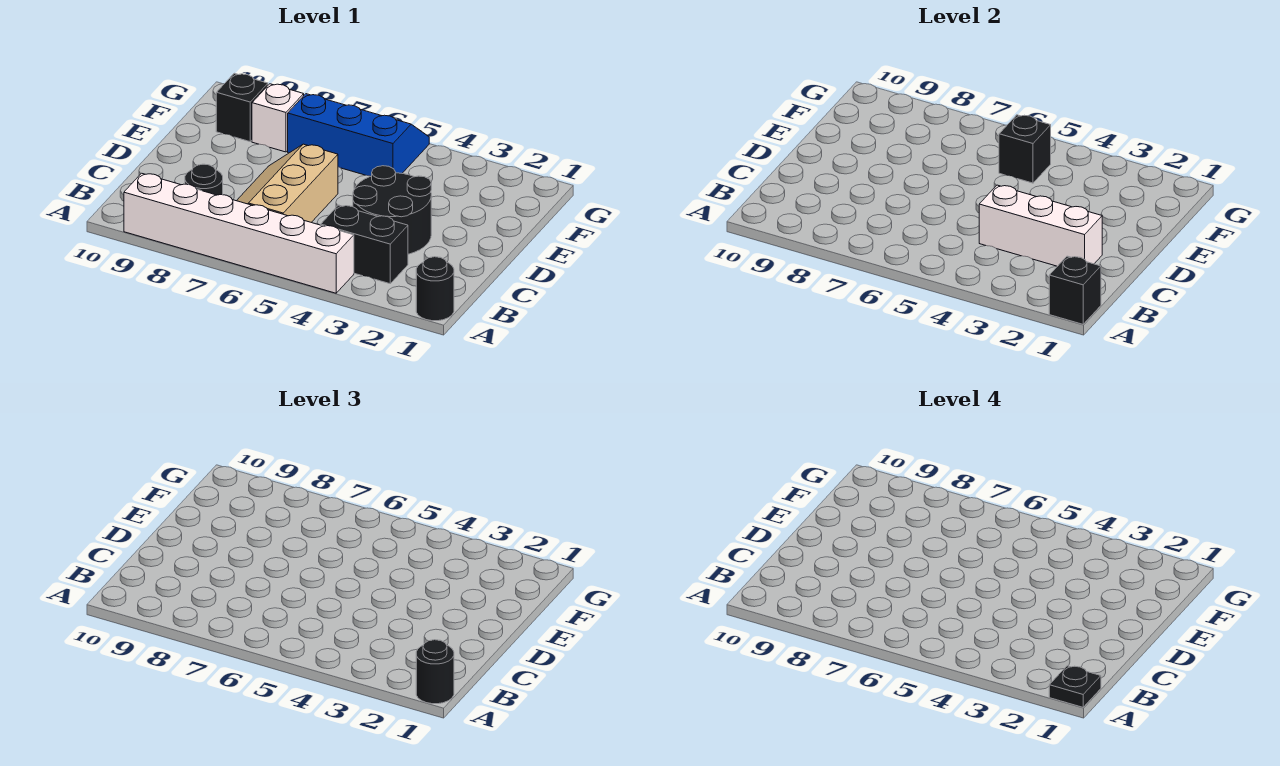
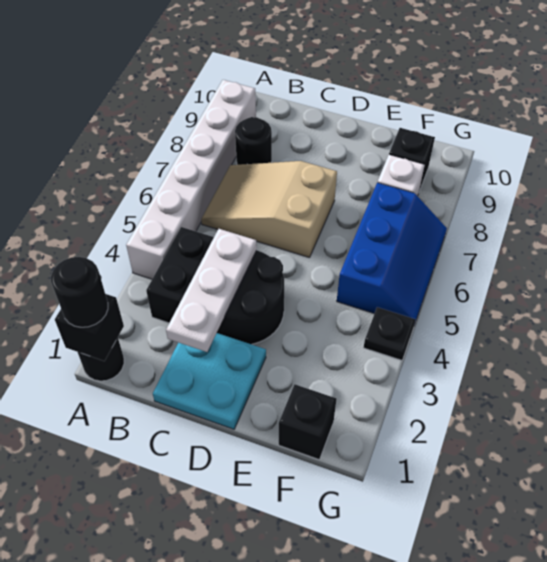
black 1x1 plate [1049,666,1101,707] -> black 1x1 plate moved to [363,307,416,360]
tan 2x3 slope [237,144,338,222] -> tan 2x3 slope turned to [201,161,337,258]
none -> cyan 2x2 plate [153,333,266,429]
white 1x3 brick [979,185,1102,266] -> white 1x3 plate [166,229,257,352]
black 1x1 brick [999,115,1051,183] -> black 1x1 brick moved to [279,384,336,459]

